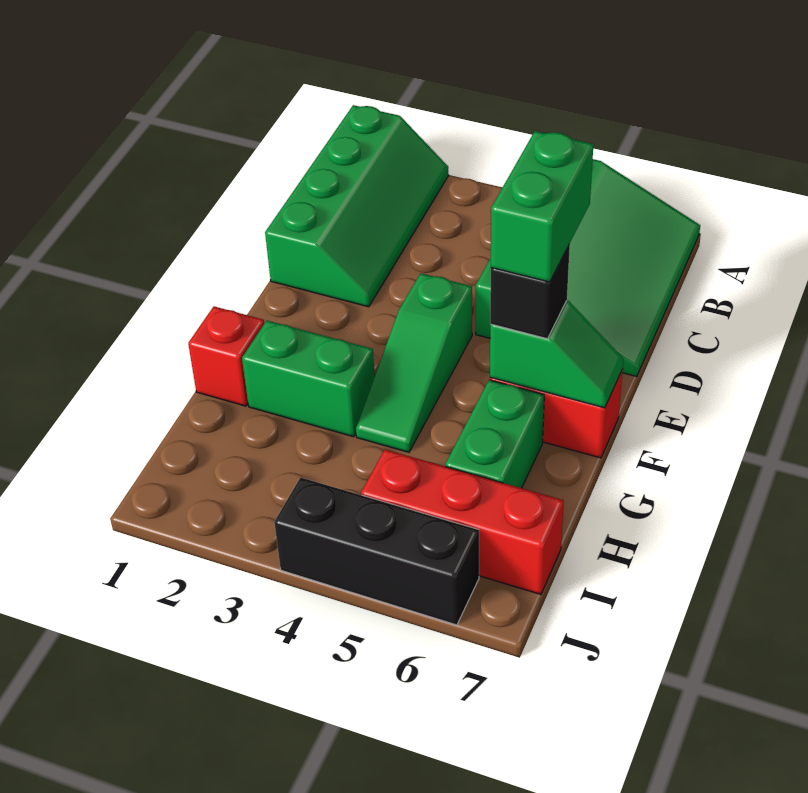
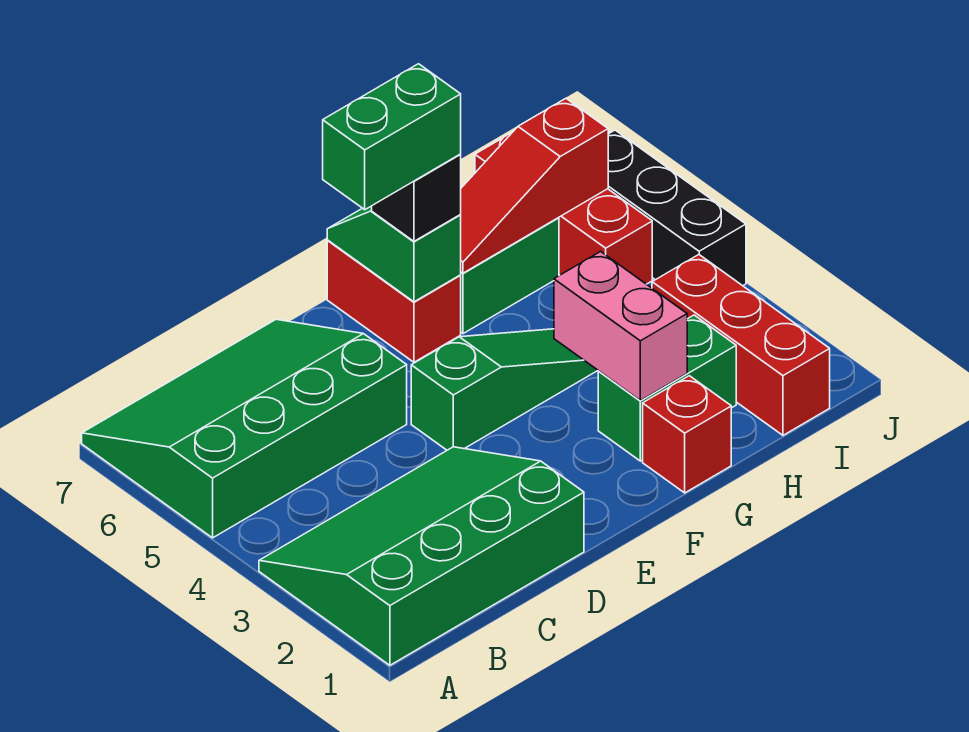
green 2x4 slope [265,105,449,307] -> green 3x4 slope [259,447,584,665]
green 1x2 brick [242,321,375,437] -> green 1x2 brick turned to [598,315,736,461]
none -> pink 1x2 brick [554,252,687,401]
none -> red 1x3 slope [460,99,608,273]
none -> red 1x3 brick [652,255,830,435]

